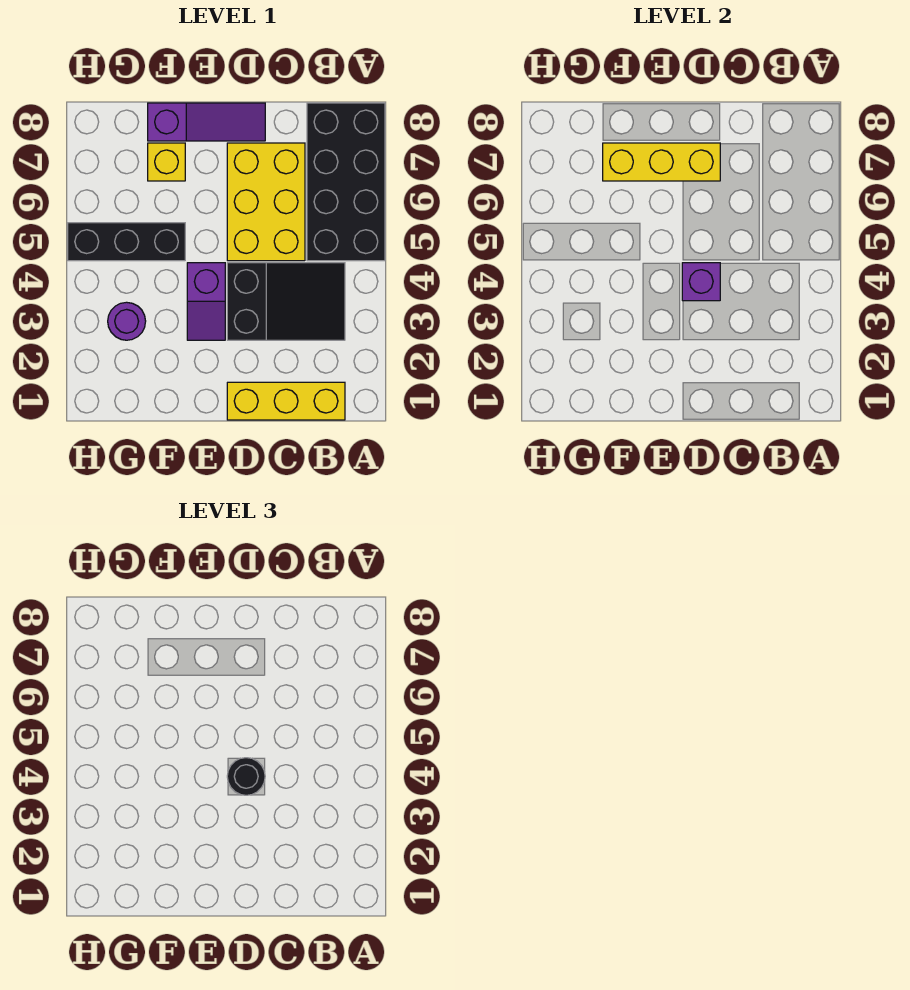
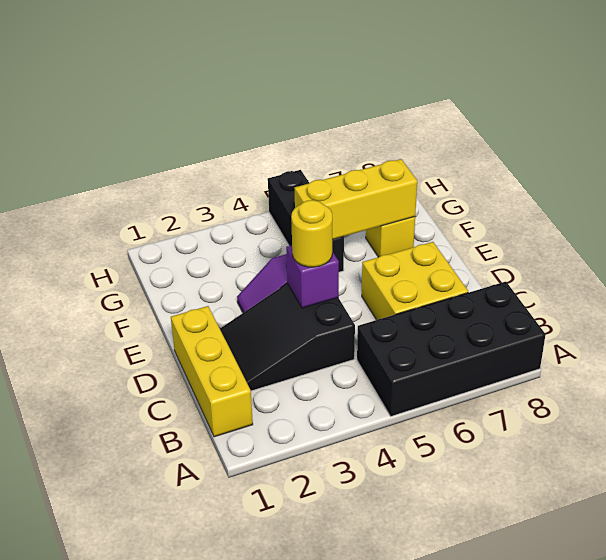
black 2x3 slope [227,263,345,340] -> black 2x3 slope turned to [220,283,355,391]
yellow 2x3 brick [227,143,305,261] -> yellow 2x2 brick [362,242,468,320]
black 1x1 round brick [227,758,265,795] -> yellow 1x1 round brick [291,200,332,267]
yellow 1x3 brick [603,143,720,181] -> yellow 1x3 brick turned to [295,159,417,240]
purple 1x3 slope [148,103,265,141] -> none
purple 1x1 round brick [108,302,146,340] -> none

